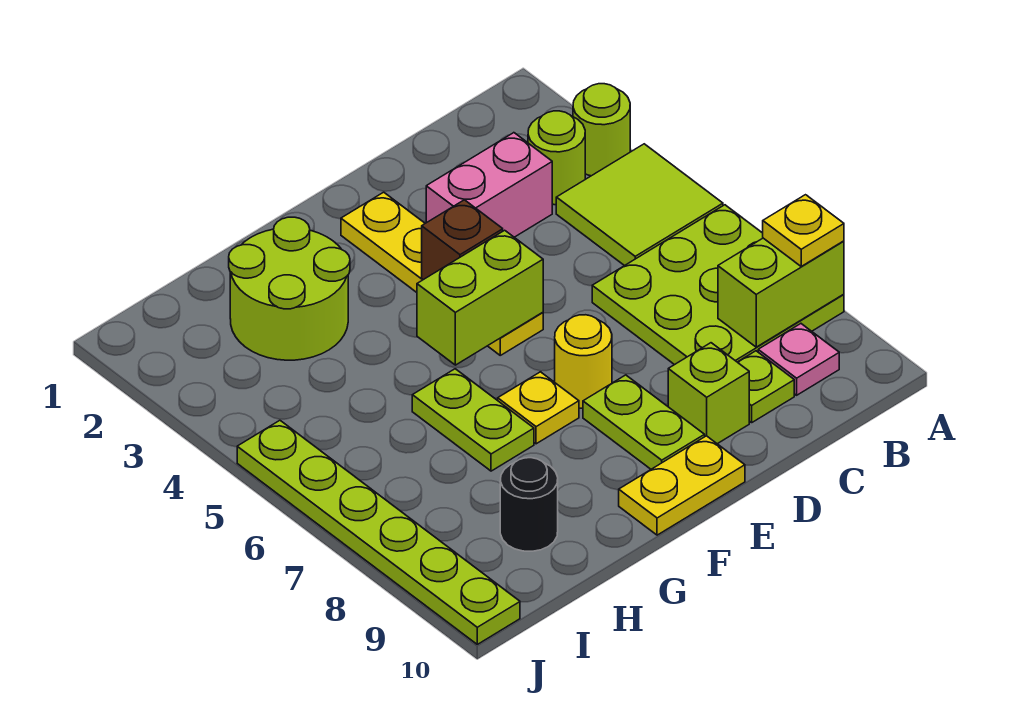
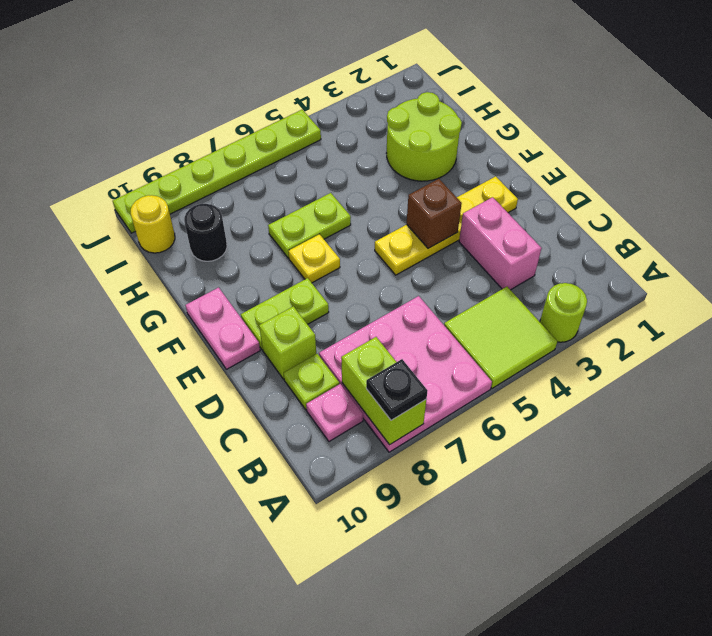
lime 3x3 plate [592,205,844,365] -> pink 3x3 plate [319,296,492,452]
yellow 1x1 plate [763,195,844,266] -> black 1x1 plate [366,359,427,420]
lime 1x1 round brick [528,111,585,205] -> none
lime 1x2 brick [417,230,543,365] -> none
yellow 1x1 round brick [555,315,612,408] -> yellow 1x1 round brick moved to [131,195,175,253]
yellow 1x2 plate [619,436,745,535] -> pink 1x2 plate [185,287,260,369]

